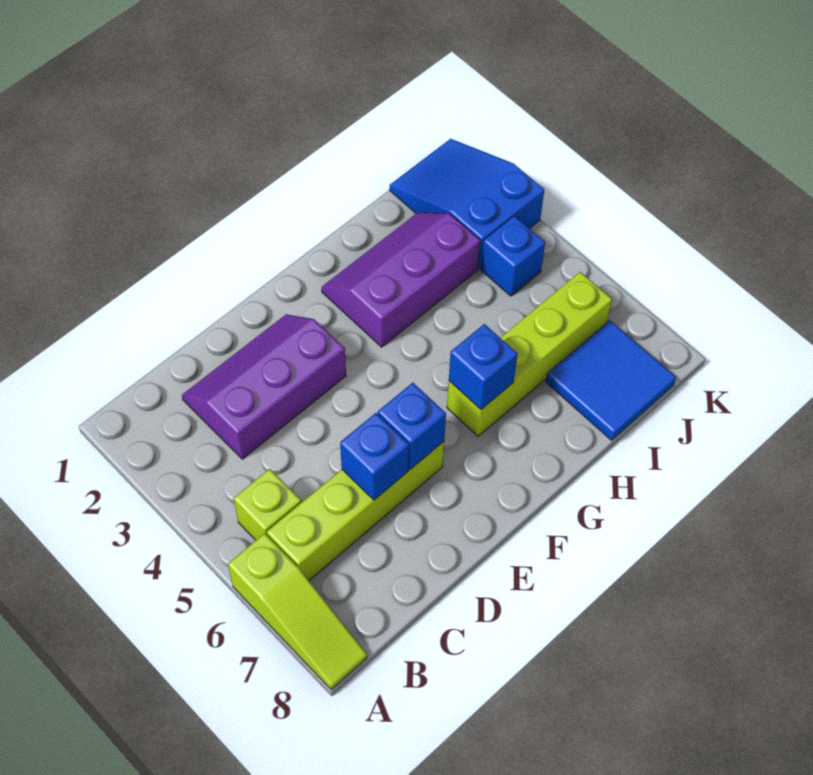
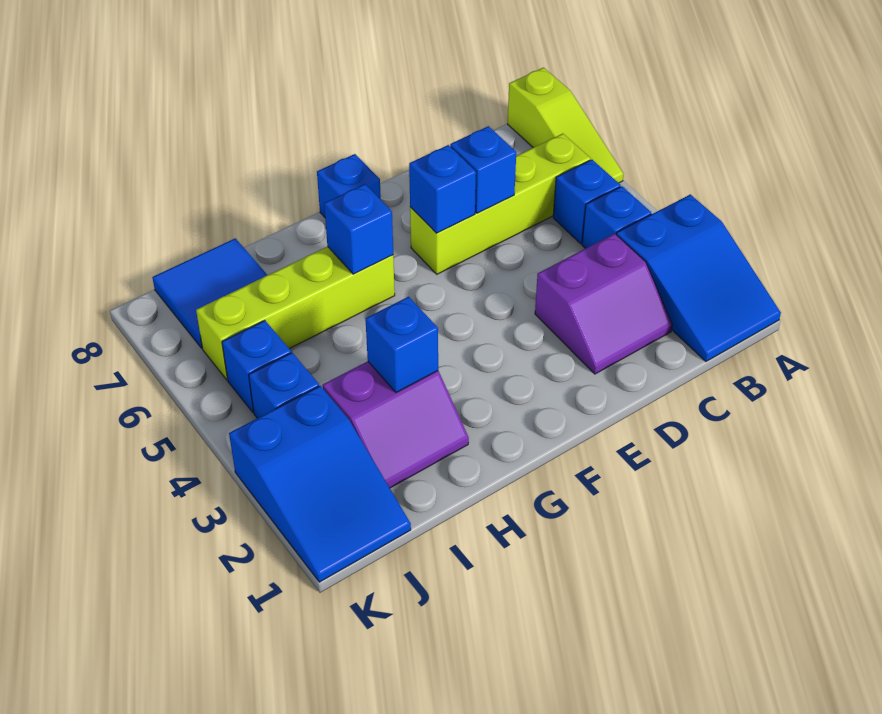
none -> blue 2x3 slope [616,194,781,361]
lime 1x3 slope [228,533,367,690] -> lime 1x3 slope turned to [508,68,624,183]
none -> blue 1x1 brick [582,186,651,248]
lime 1x1 brick [234,469,301,540] -> blue 1x1 brick [553,160,620,244]
purple 2x3 slope [182,314,346,459] -> purple 2x2 slope [535,234,672,374]
none -> blue 1x1 brick [317,154,381,217]
purple 2x3 slope [322,212,480,347] -> purple 2x2 slope [323,361,469,488]
none -> blue 1x1 brick [366,297,438,392]
none -> blue 1x1 brick [222,320,291,412]

